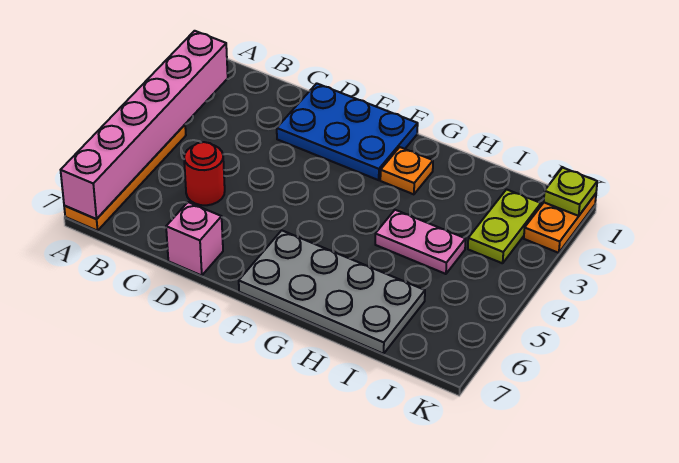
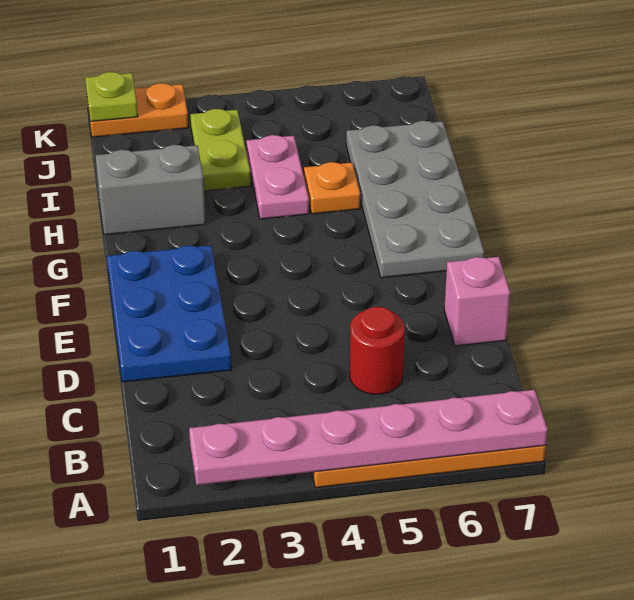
pink 1x6 brick [61,31,228,219] -> pink 1x6 plate [189,390,548,485]
orange 1x1 plate [380,147,433,194] -> orange 1x1 plate moved to [304,162,360,214]
none -> grey 1x2 brick [96,145,206,235]
lime 1x2 plate [468,189,541,263] -> lime 1x2 plate turned to [190,109,251,191]

